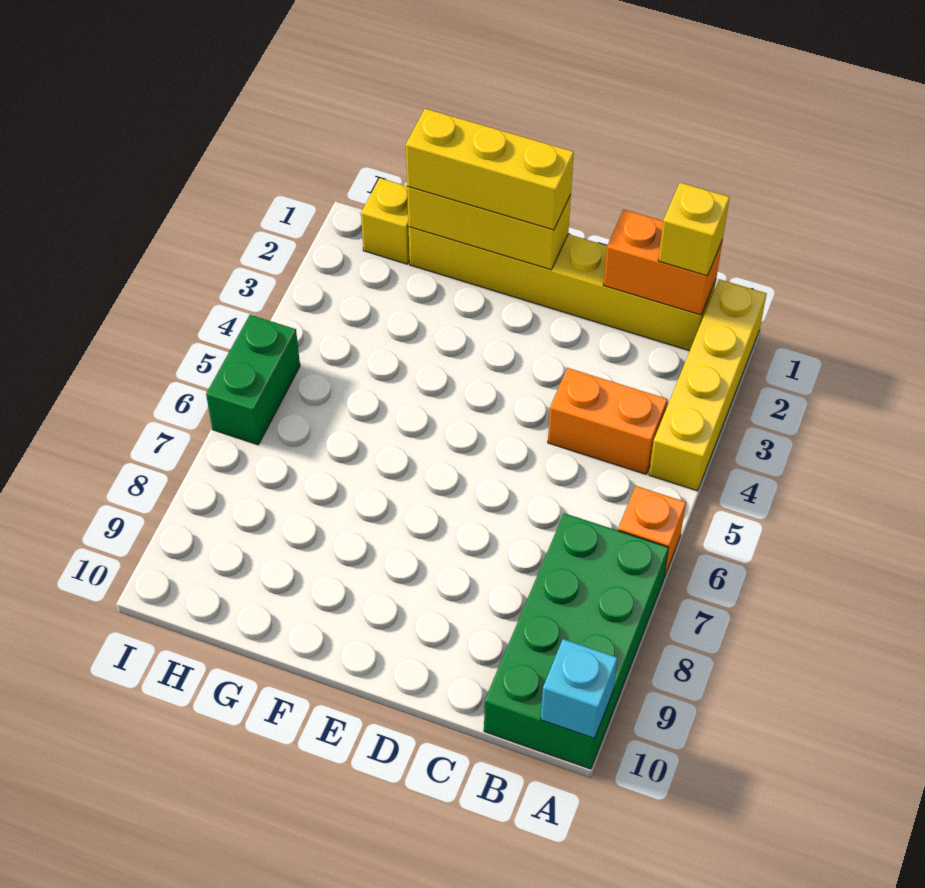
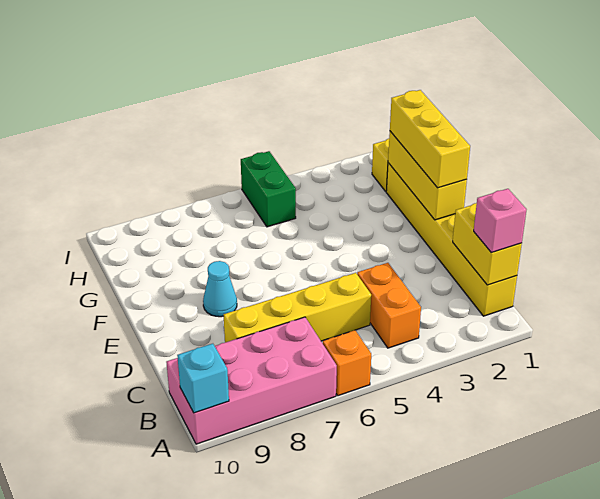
yellow 1x4 brick [649,279,766,491] -> yellow 1x4 brick moved to [224,273,371,343]
green 2x4 brick [484,513,669,769] -> pink 2x4 brick [166,317,337,444]
orange 1x2 brick [604,210,723,315] -> yellow 1x2 brick [453,203,522,285]
yellow 1x1 brick [658,183,730,276] -> pink 1x1 brick [474,189,527,253]
none -> cyan 1x1 cone [203,261,237,317]
green 1x2 brick [206,315,300,445] -> green 1x2 brick turned to [241,151,296,227]

